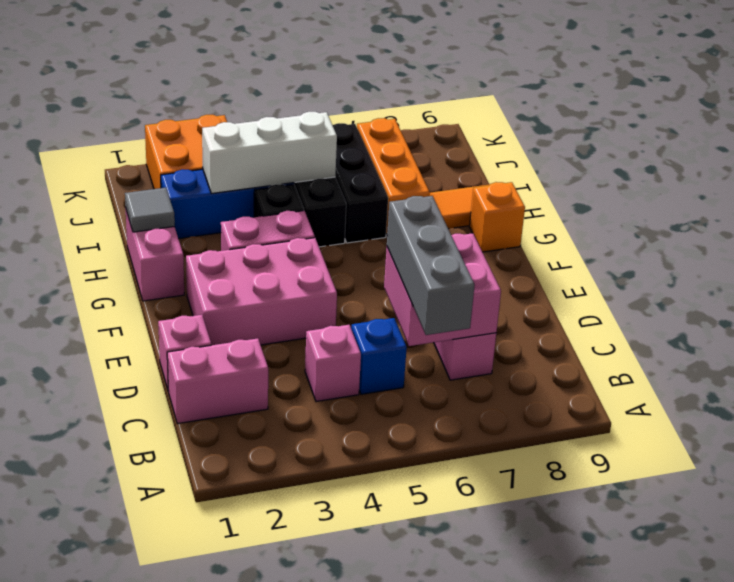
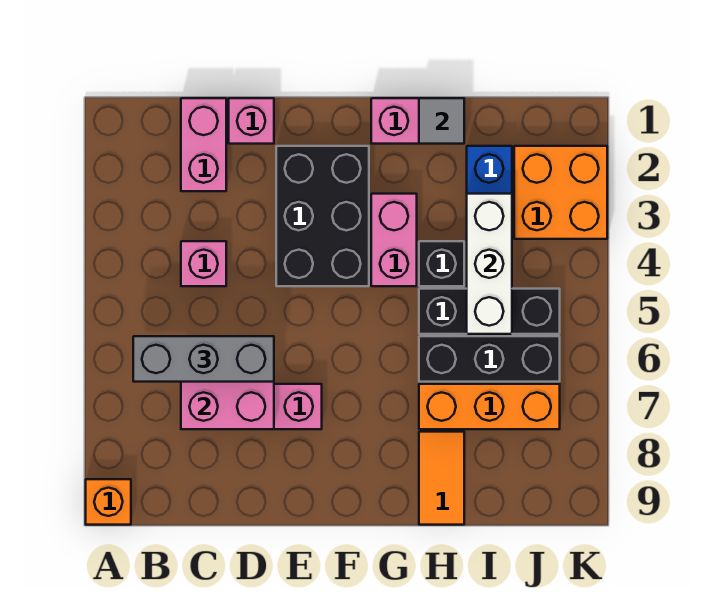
blue 1x1 brick [351,318,407,394] -> none
pink 2x3 brick [186,238,337,345] -> black 2x3 brick [276,146,369,286]
orange 1x1 brick [470,182,525,252] -> orange 1x1 brick moved to [86,479,131,525]

